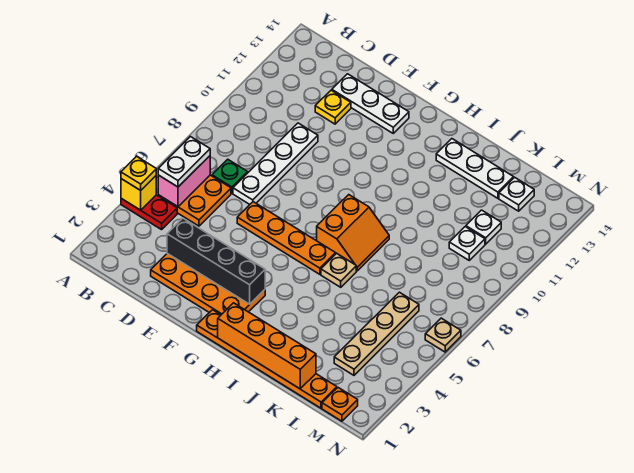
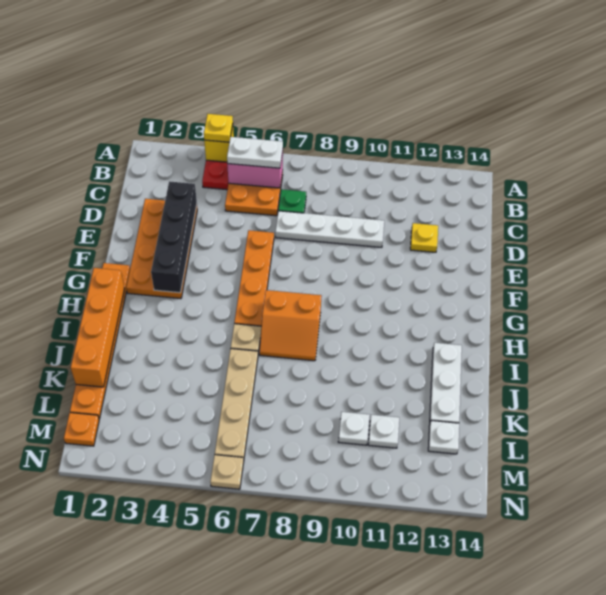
white 1x3 plate [332,74,409,133] -> none
tan 1x4 plate [334,292,419,375] -> tan 1x4 plate turned to [215,349,258,460]

